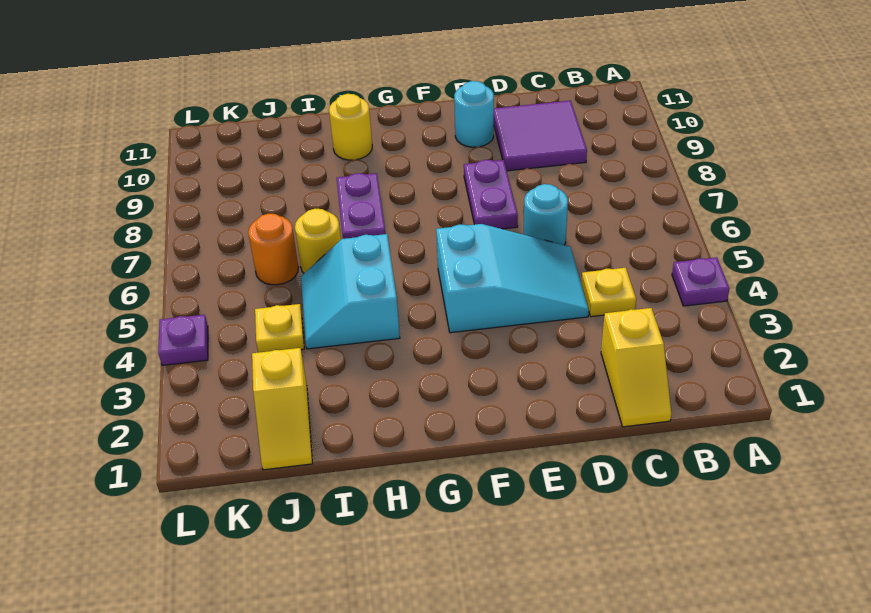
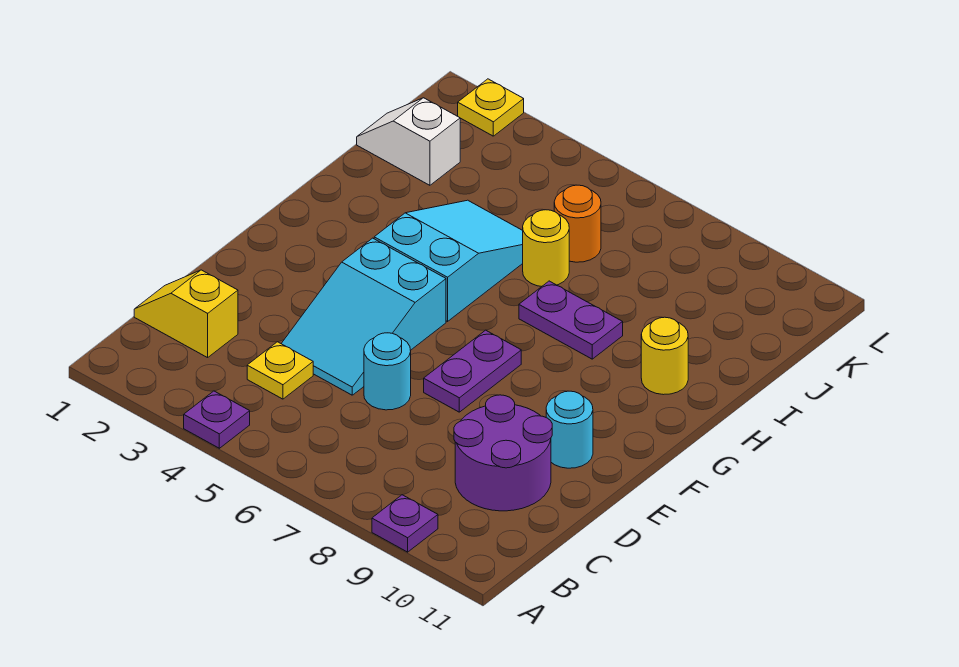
purple 2x2 tile [494,101,587,171] -> purple 2x2 round brick [454,395,552,511]
purple 1x2 plate [464,160,518,229] -> purple 1x2 plate turned to [424,330,521,412]
cyan 2x2 slope [301,234,400,349] -> cyan 2x3 slope [374,200,523,321]
yellow 1x2 slope [252,348,312,470] -> white 1x2 slope [357,98,460,185]
yellow 1x1 plate [255,304,304,353] -> yellow 1x1 plate moved to [458,79,524,136]
purple 1x1 plate [158,315,208,365] -> purple 1x1 plate moved to [372,495,438,552]

